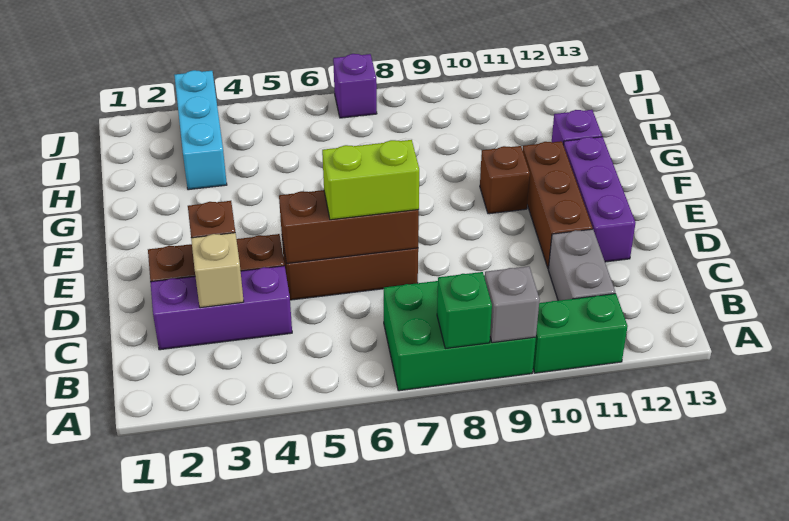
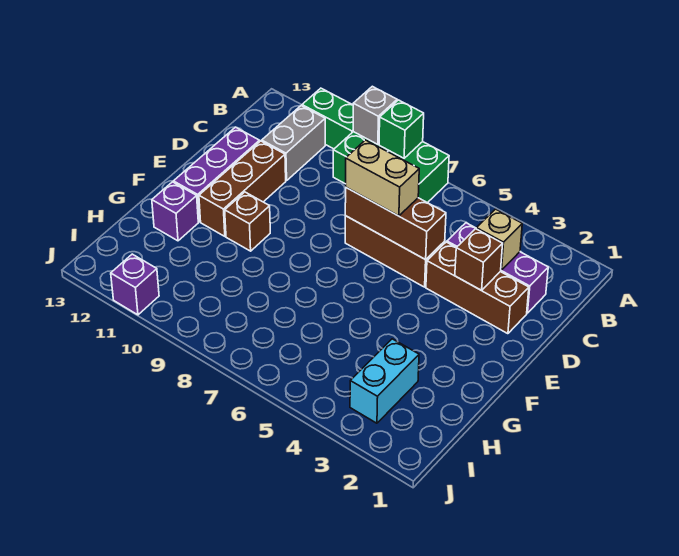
lime 1x2 brick [322,140,419,220] -> tan 1x2 brick [346,140,419,216]
cyan 1x3 brick [174,70,227,190] -> cyan 1x2 brick [350,339,419,423]
purple 1x1 brick [333,54,377,118] -> purple 1x1 brick moved to [111,254,159,315]

